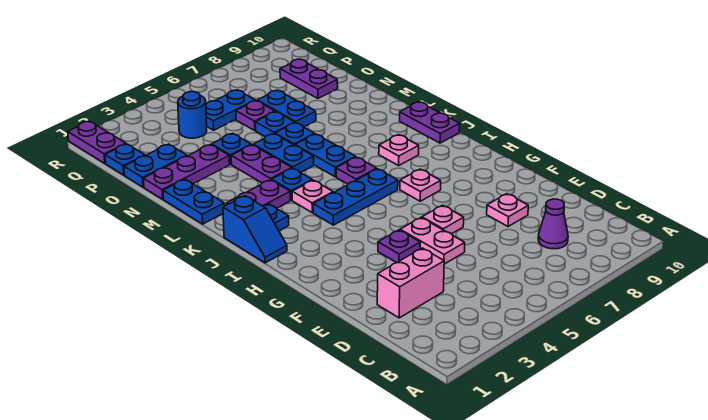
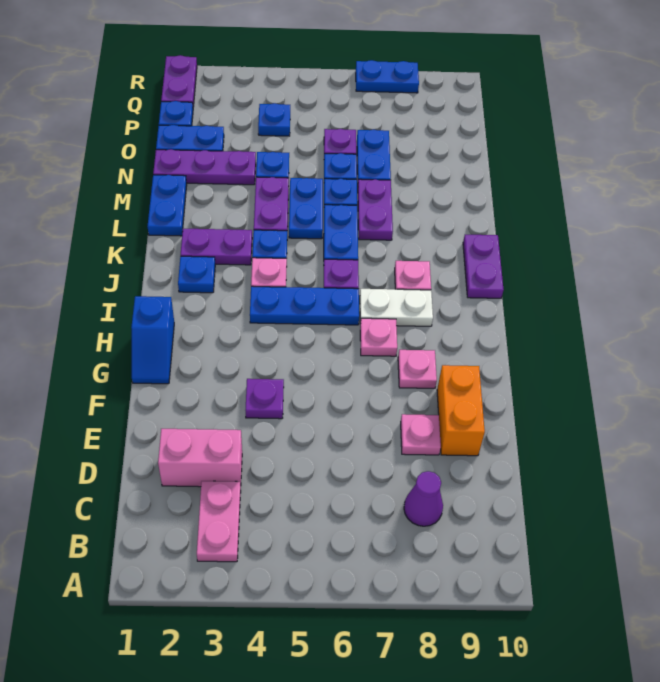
pink 1x2 plate [400,218,465,264] -> pink 1x2 plate moved to [197,481,241,562]
none -> orange 1x2 brick [437,365,485,456]
pink 1x1 plate [422,205,464,234] -> pink 1x1 plate moved to [398,350,437,388]
blue 1x2 slope [223,196,287,263] -> blue 1x2 slope moved to [131,296,174,384]
none -> white 1x2 plate [360,289,433,326]
purple 1x2 plate [280,59,338,98] -> purple 1x2 plate moved to [358,179,393,240]
blue 1x1 round brick [178,92,207,138] -> blue 1x1 plate [258,103,290,136]
blue 1x2 plate [206,90,255,130] -> blue 1x2 plate moved to [356,60,419,93]

